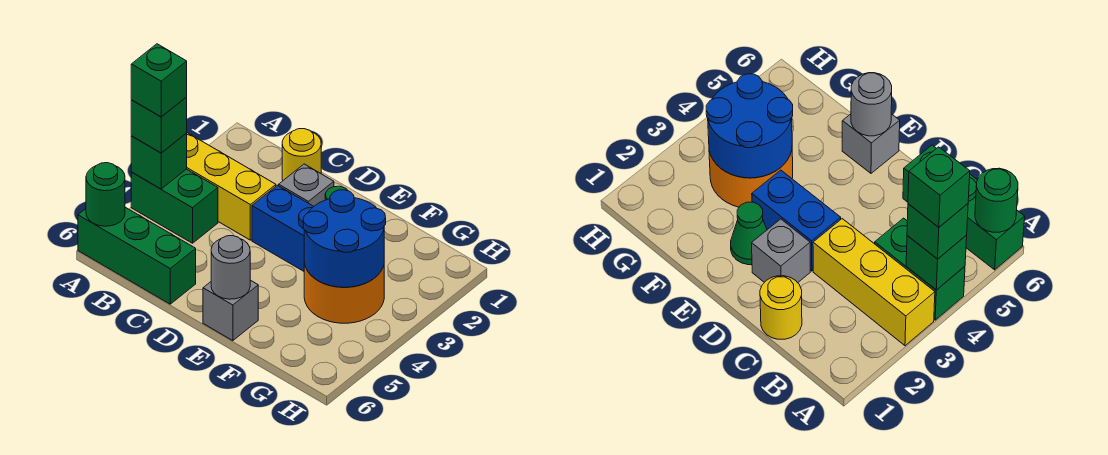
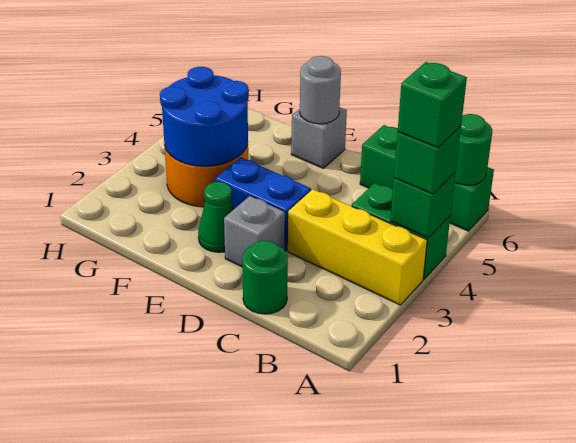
yellow 1x1 round brick [282,129,321,180] -> green 1x1 round brick [242,241,288,314]

